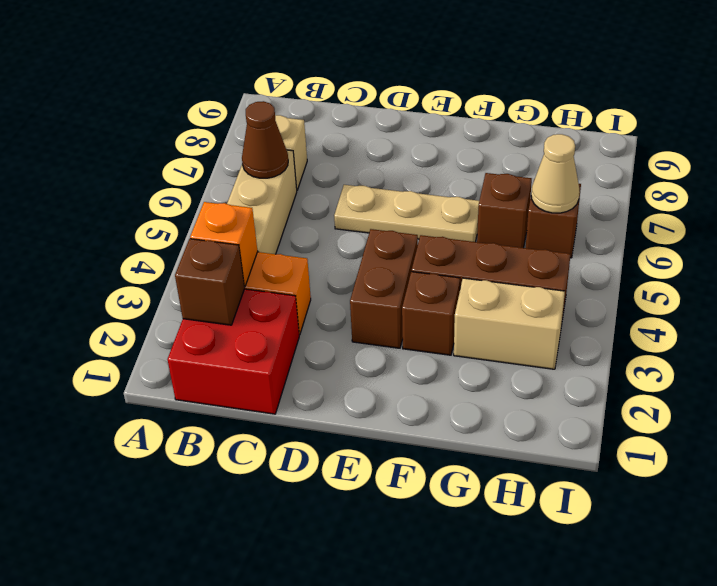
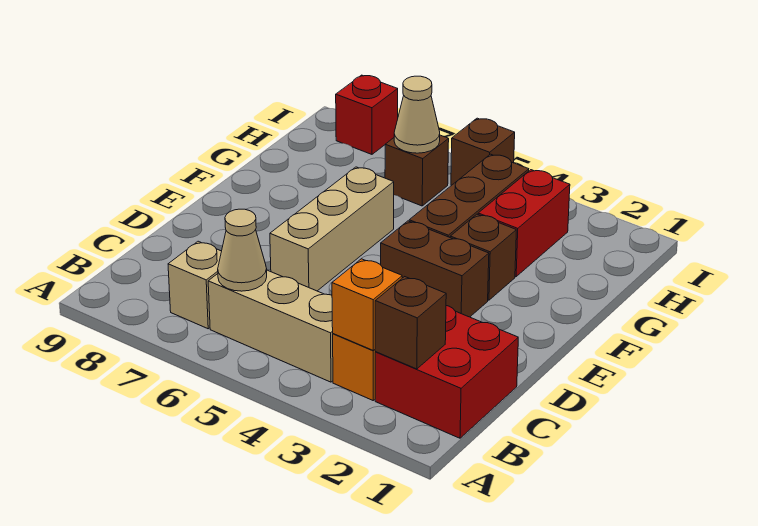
brown 1x1 cone [242,101,288,178] -> tan 1x1 cone [218,209,267,291]
tan 1x3 plate [334,185,479,242] -> tan 1x3 brick [270,167,394,291]
tan 1x2 brick [454,278,565,369] -> red 1x2 brick [478,170,570,277]
brown 1x1 brick [477,173,532,248] -> brown 1x1 brick moved to [451,118,515,185]
none -> red 1x1 brick [336,75,398,154]

